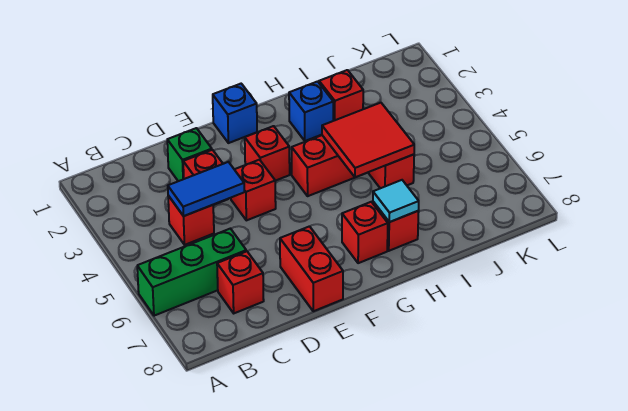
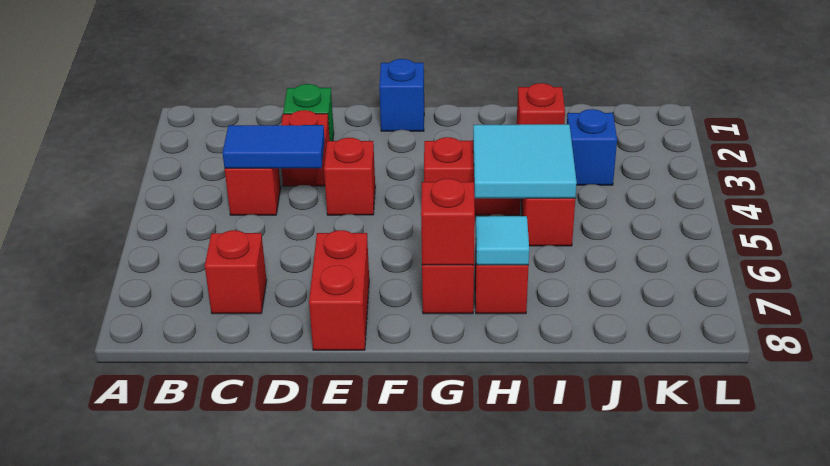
green 1x3 brick [137,229,246,316] -> none
red 1x1 brick [245,126,290,181] -> red 1x1 brick moved to [421,179,475,265]
blue 1x1 brick [289,82,333,141] -> blue 1x1 brick moved to [567,109,617,185]
red 2x2 tile [322,103,414,177] -> cyan 2x2 tile [473,124,577,199]

